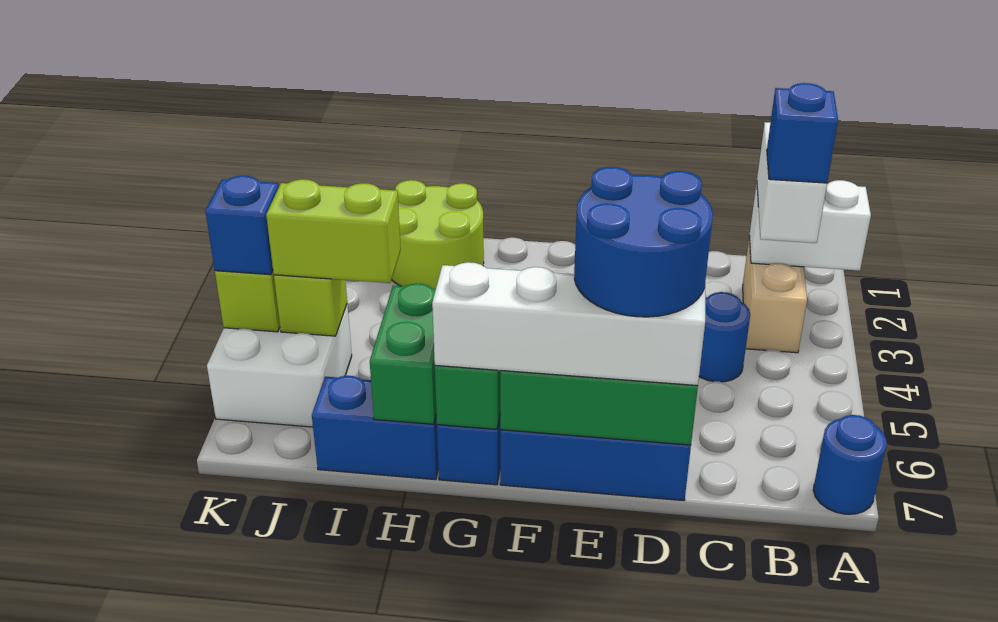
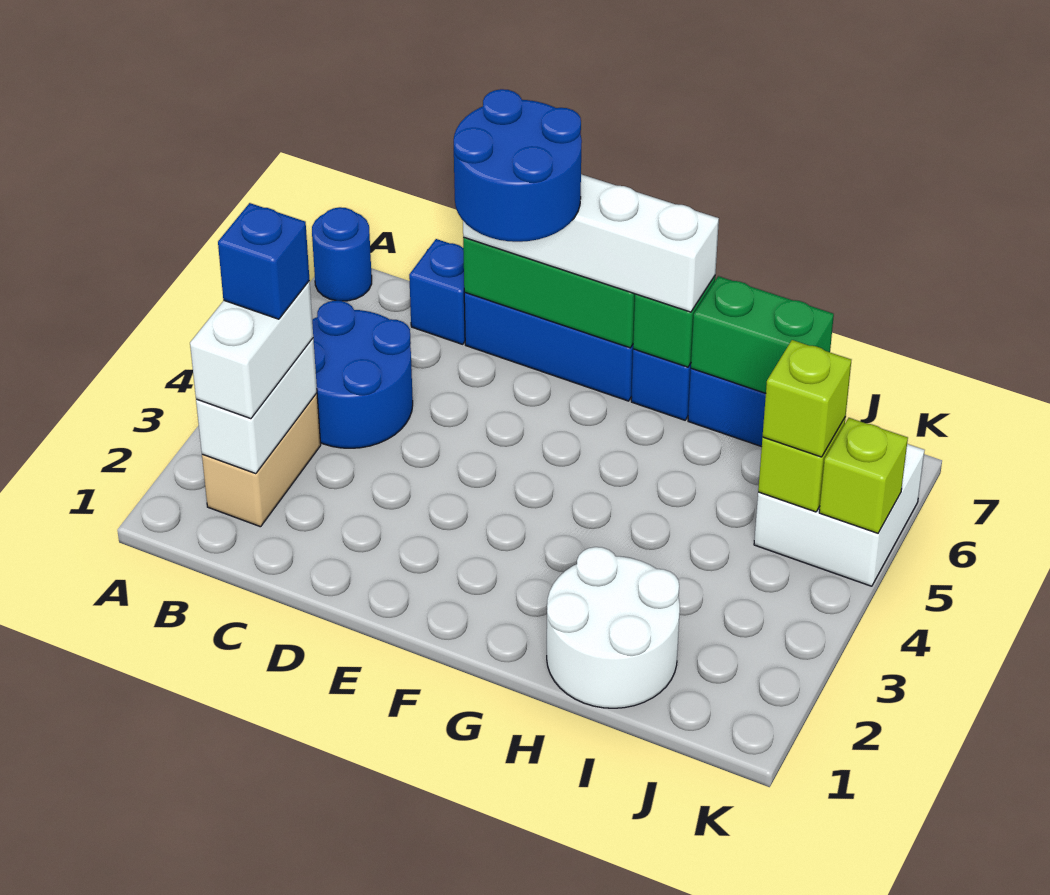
white 1x2 brick [749,180,871,271] -> white 1x2 brick turned to [196,338,317,474]
blue 1x1 round brick [699,292,750,382] -> blue 2x2 round brick [312,301,413,448]
lime 2x2 round brick [392,180,484,289] -> white 2x2 round brick [547,547,680,708]
green 1x2 brick [370,283,436,424] -> green 1x2 brick turned to [691,276,834,393]
lime 1x2 brick [266,179,401,283] -> lime 1x1 brick [763,340,851,457]
blue 1x1 brick [205,176,279,275] -> blue 1x1 brick moved to [409,239,465,344]

